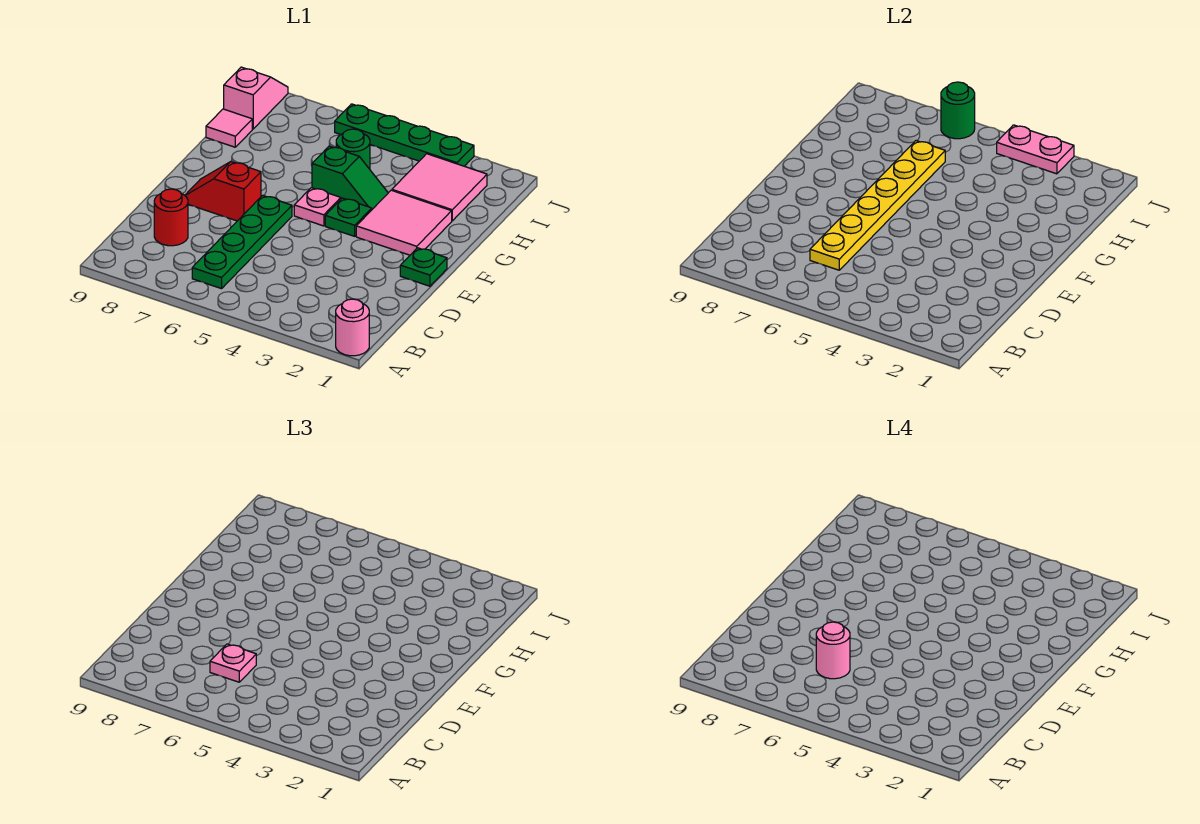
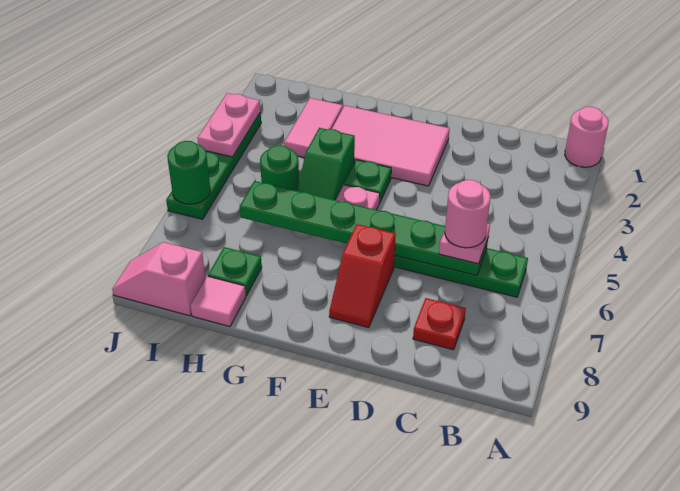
yellow 1x6 plate [810,141,945,270] -> green 1x6 plate [240,181,488,276]
red 1x1 round brick [154,189,188,246] -> red 1x1 plate [413,298,466,350]
green 1x1 plate [400,248,447,286] -> green 1x1 plate moved to [208,247,262,296]
pink 2x2 tile [356,190,452,255] -> pink 2x3 tile [332,105,450,186]
green 1x2 slope [312,146,388,209] -> green 1x2 slope turned to [297,128,355,200]
pink 2x2 tile [392,154,487,221] -> pink 1x2 tile [284,98,343,158]

